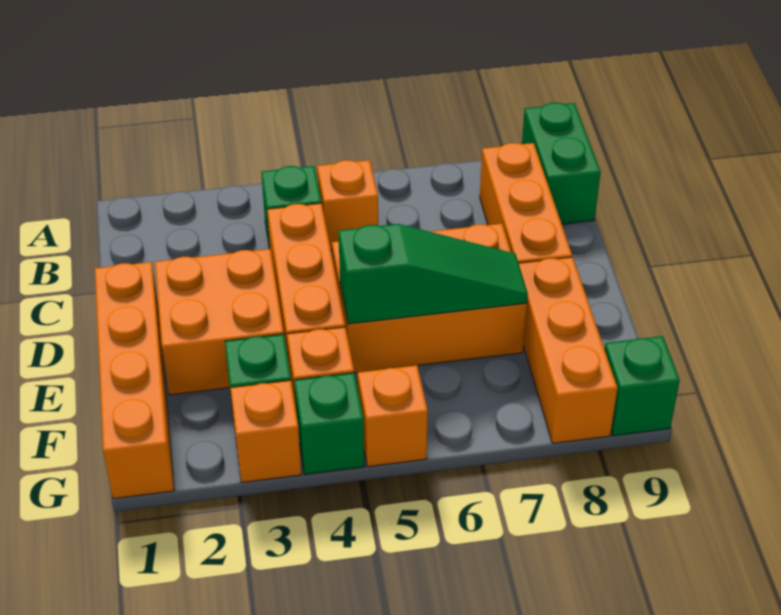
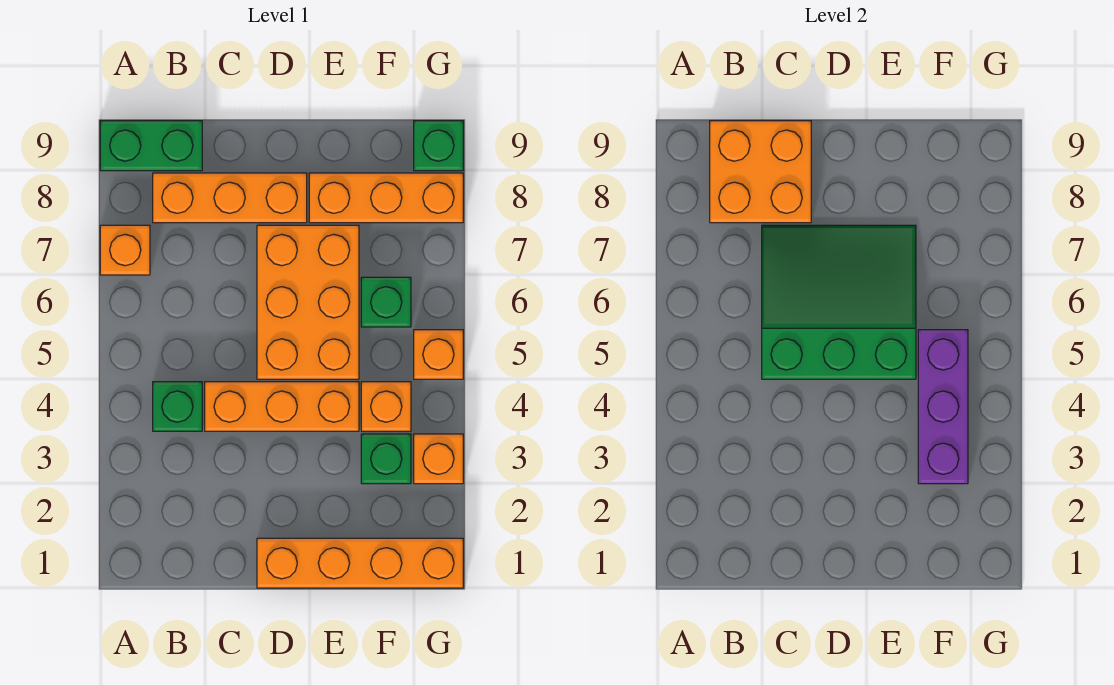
orange 1x1 brick [317,160,378,250] -> orange 1x1 brick moved to [100,225,150,275]
orange 2x2 brick [155,249,284,395] -> orange 2x2 brick moved to [710,121,811,223]
green 1x3 slope [338,224,528,324] -> green 3x3 slope [762,225,916,379]
none -> purple 1x3 brick [918,330,968,484]
green 1x1 brick [294,373,364,475] -> green 1x1 brick moved to [361,277,411,327]

